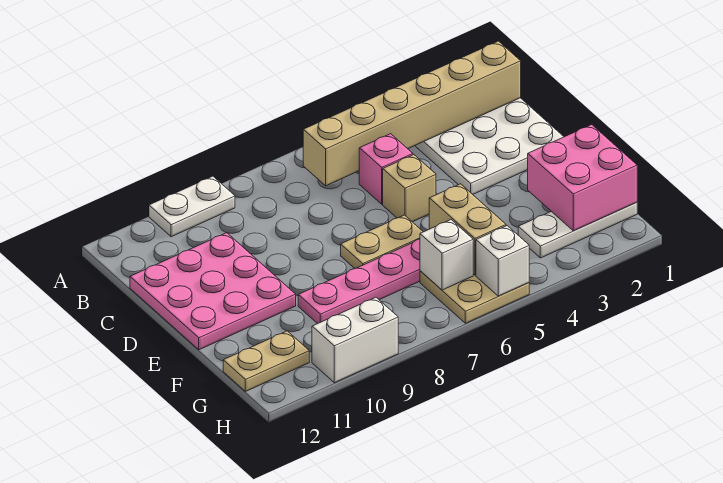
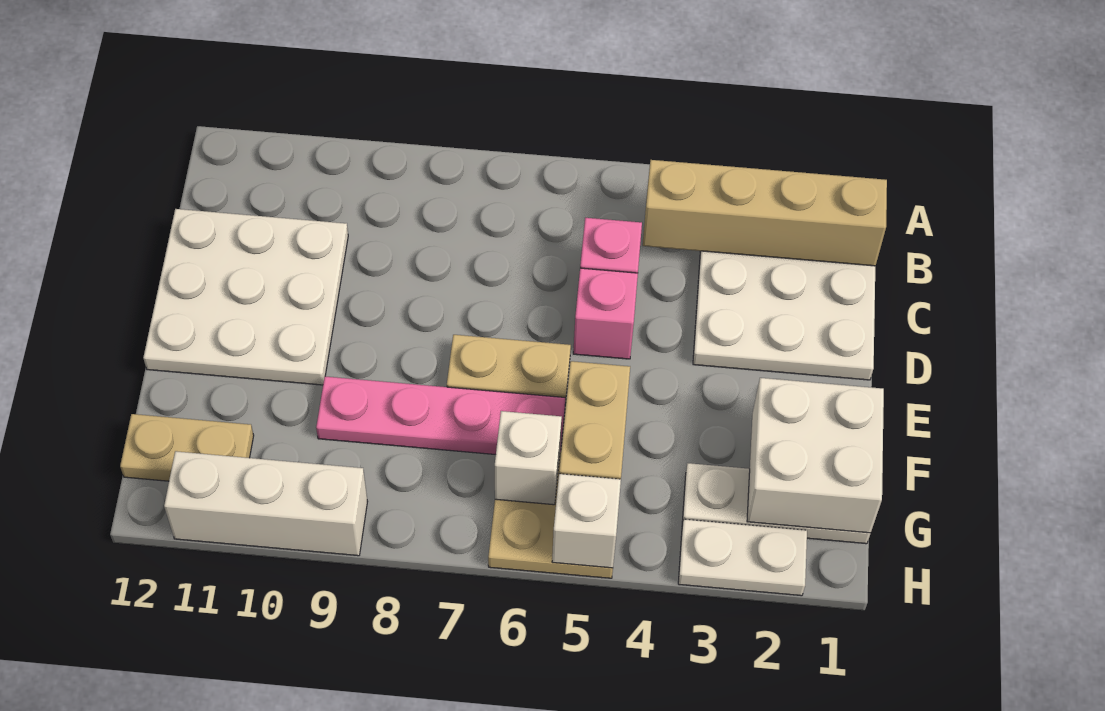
white 1x2 plate [149,176,235,237] -> white 1x2 plate moved to [678,519,807,596]
tan 1x6 brick [303,41,521,186] -> tan 1x4 brick [643,160,887,266]
pink 3x3 plate [130,233,296,350] -> white 3x3 plate [143,209,348,385]
tan 1x1 brick [383,155,436,222] -> pink 1x1 brick [573,268,638,359]
pink 2x2 brick [528,125,637,231] -> white 2x2 brick [747,378,884,533]
white 1x2 brick [312,297,398,383] -> white 1x3 brick [164,451,368,556]

